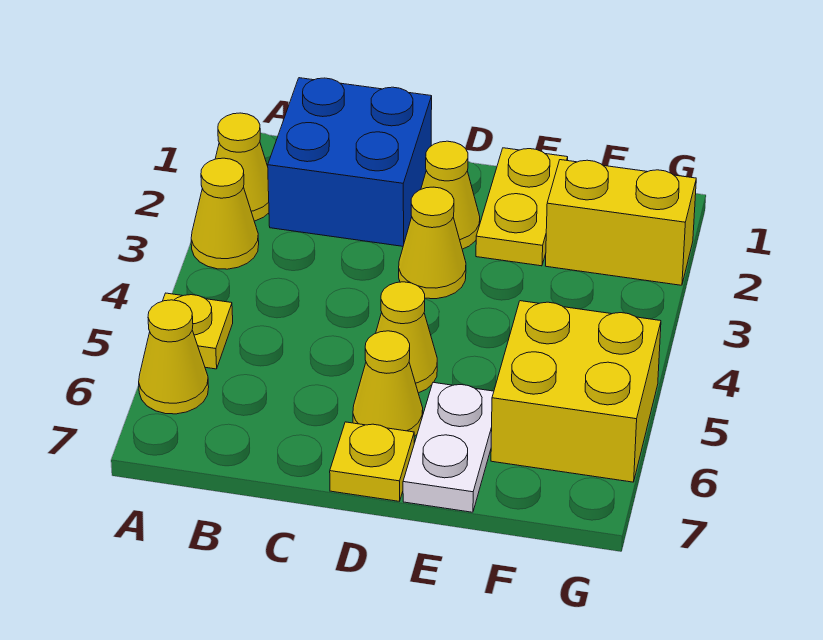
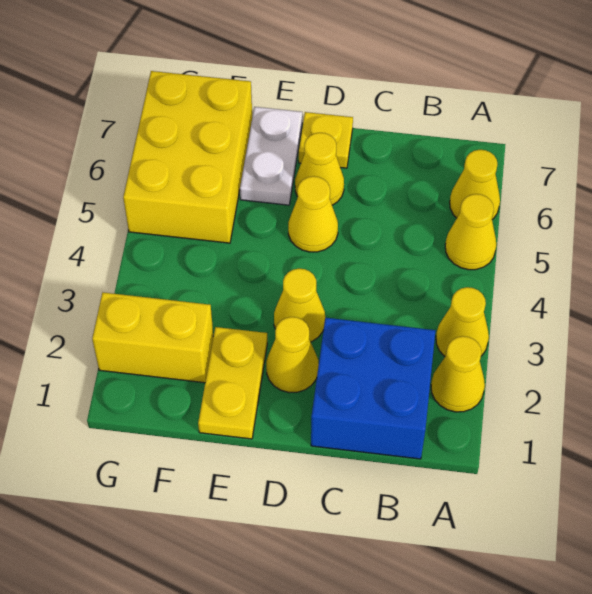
yellow 1x1 plate [163,293,233,369] -> yellow 1x1 cone [445,194,497,270]
yellow 2x2 brick [491,301,661,482] -> yellow 2x3 brick [123,71,252,243]

